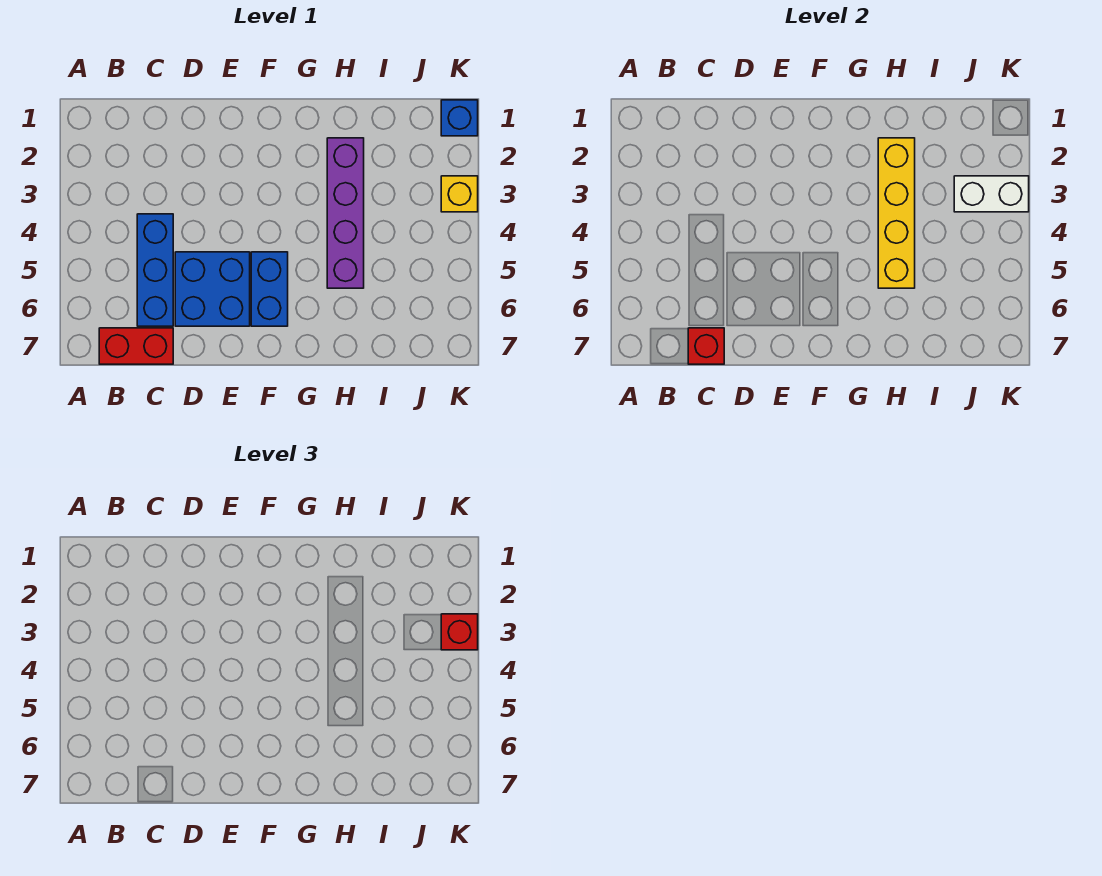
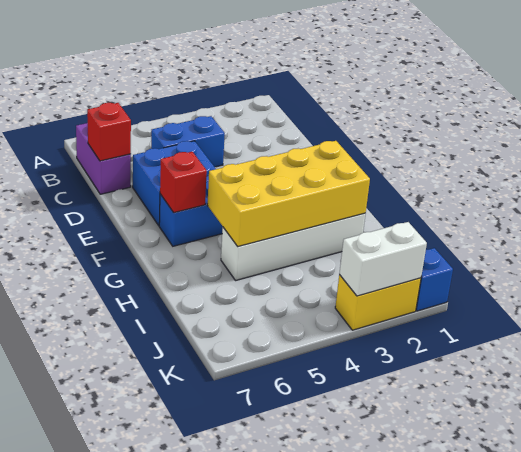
red 1x2 brick [99,328,173,364] -> purple 1x2 brick [76,123,131,194]
blue 1x3 brick [137,214,173,326] -> blue 1x2 brick [151,116,225,167]
purple 1x4 brick [327,138,364,288] -> white 1x4 brick [221,213,366,280]
yellow 1x4 brick [878,138,915,288] -> yellow 2x4 brick [207,141,370,247]
white 1x2 brick [954,176,1029,212] -> white 1x2 brick turned to [339,222,427,296]
yellow 1x1 brick [441,176,478,212] -> yellow 1x2 brick [335,275,421,330]
red 1x1 brick [441,614,478,650] -> red 1x1 brick moved to [160,152,207,213]

